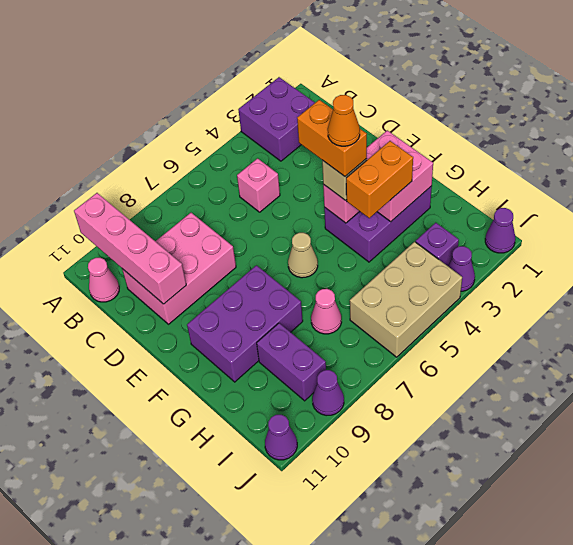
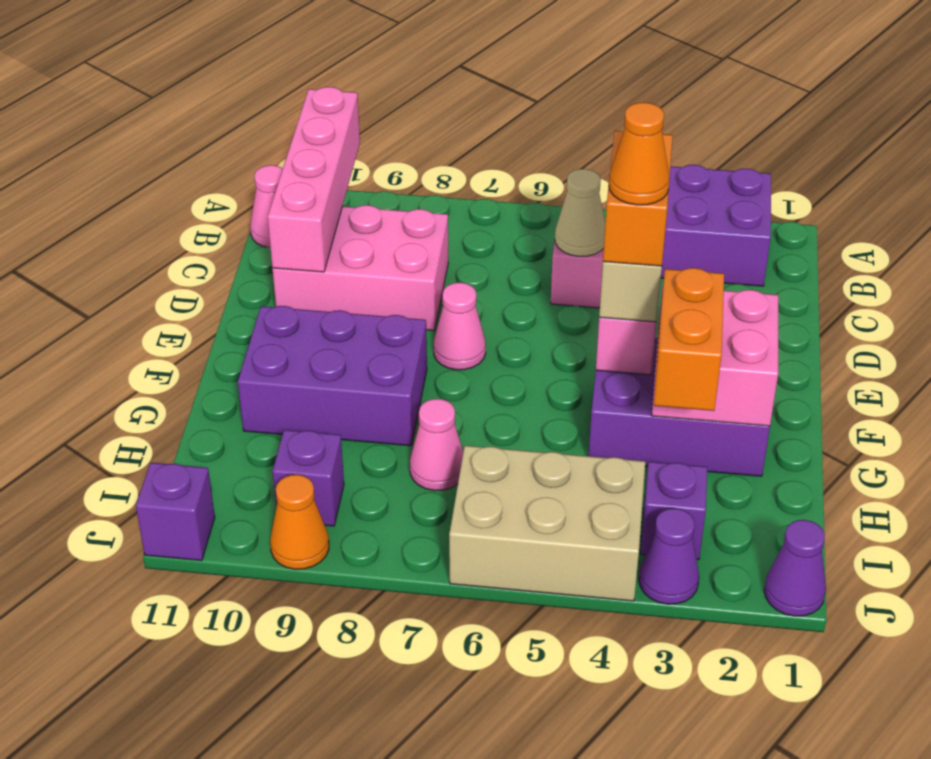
none -> pink 1x1 cone [434,283,486,370]
tan 1x1 cone [288,233,318,278] -> tan 1x1 cone moved to [555,169,605,256]
orange 1x2 brick [346,141,413,218] -> orange 1x2 brick turned to [654,268,724,411]
purple 1x2 brick [257,323,326,401] -> purple 1x1 brick [273,430,344,526]
purple 1x1 cone [312,370,344,416] -> orange 1x1 cone [270,475,329,569]
purple 1x1 cone [265,415,297,460] -> purple 1x1 brick [136,463,215,561]

